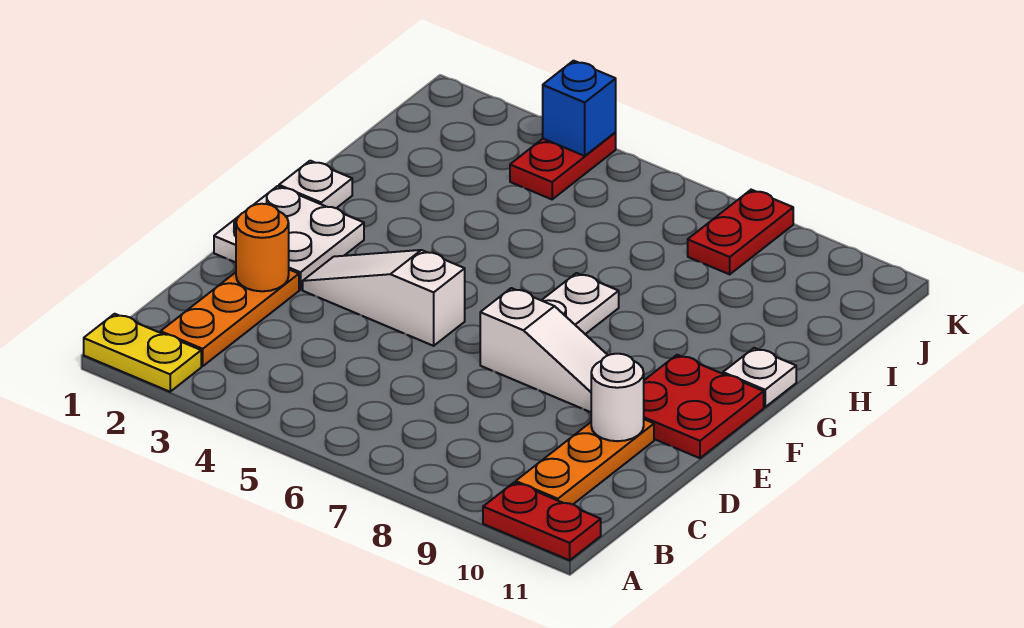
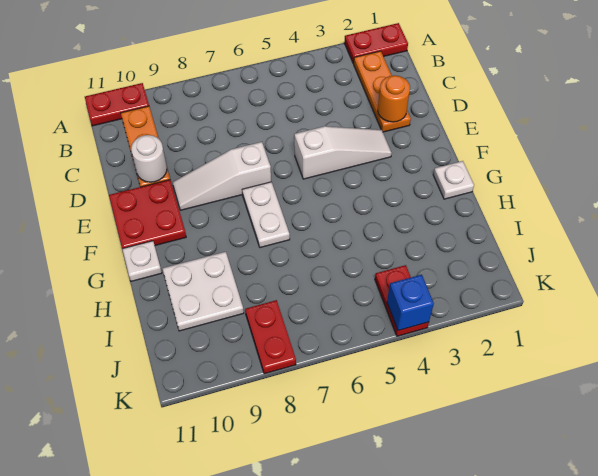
yellow 1x2 plate [84,314,201,392] -> red 1x2 plate [344,23,408,63]
white 2x2 plate [214,186,364,290] -> white 2x2 plate moved to [162,252,244,331]

